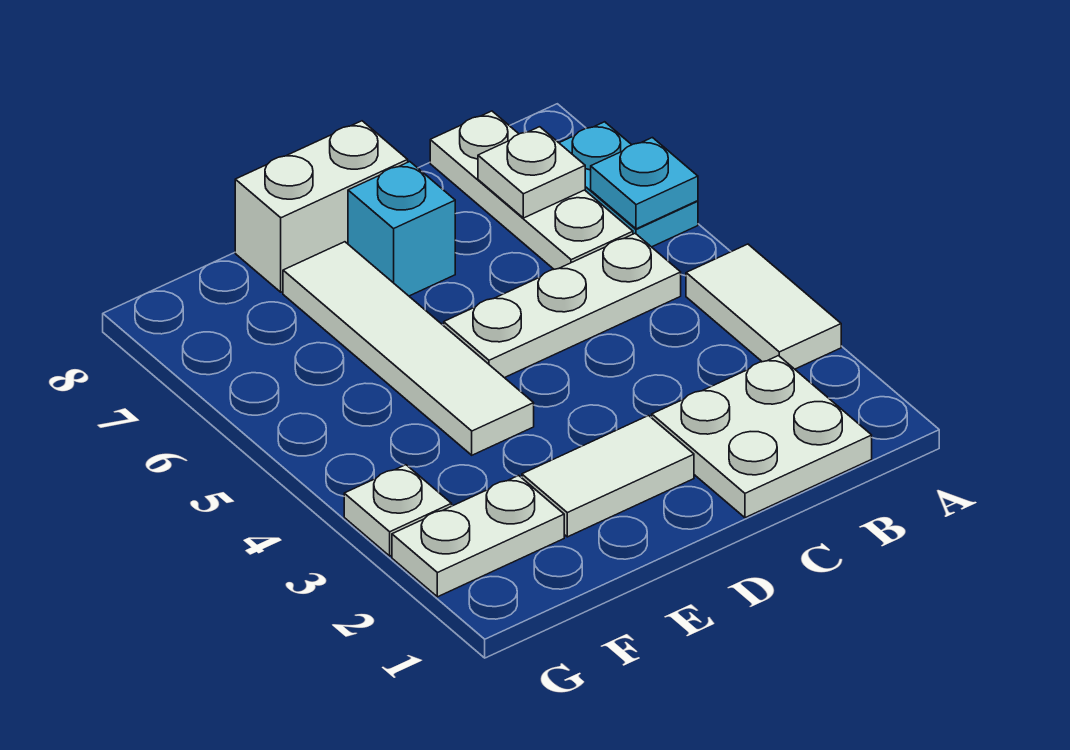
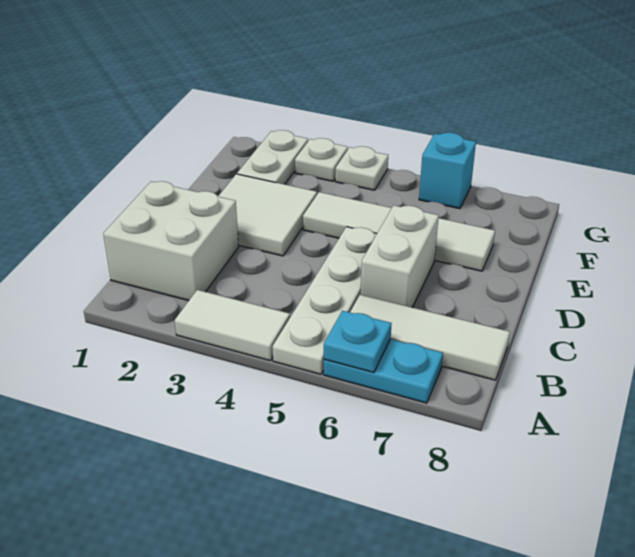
white 2x2 plate [652,356,872,518] -> white 2x2 brick [103,181,239,301]
white 1x3 plate [444,233,681,378] -> white 1x4 plate [273,227,377,374]
white 1x3 plate [430,111,633,269] -> white 1x3 tile [350,295,510,380]
white 1x1 plate [478,127,585,218] -> white 1x1 plate moved to [335,146,388,190]
white 1x2 tile [522,416,694,537] -> white 2x2 tile [218,174,317,256]
cyan 1x1 brick [348,162,455,296] -> cyan 1x1 brick moved to [419,133,476,209]
white 1x2 brick [235,121,408,292] -> white 1x2 brick moved to [360,205,439,307]

